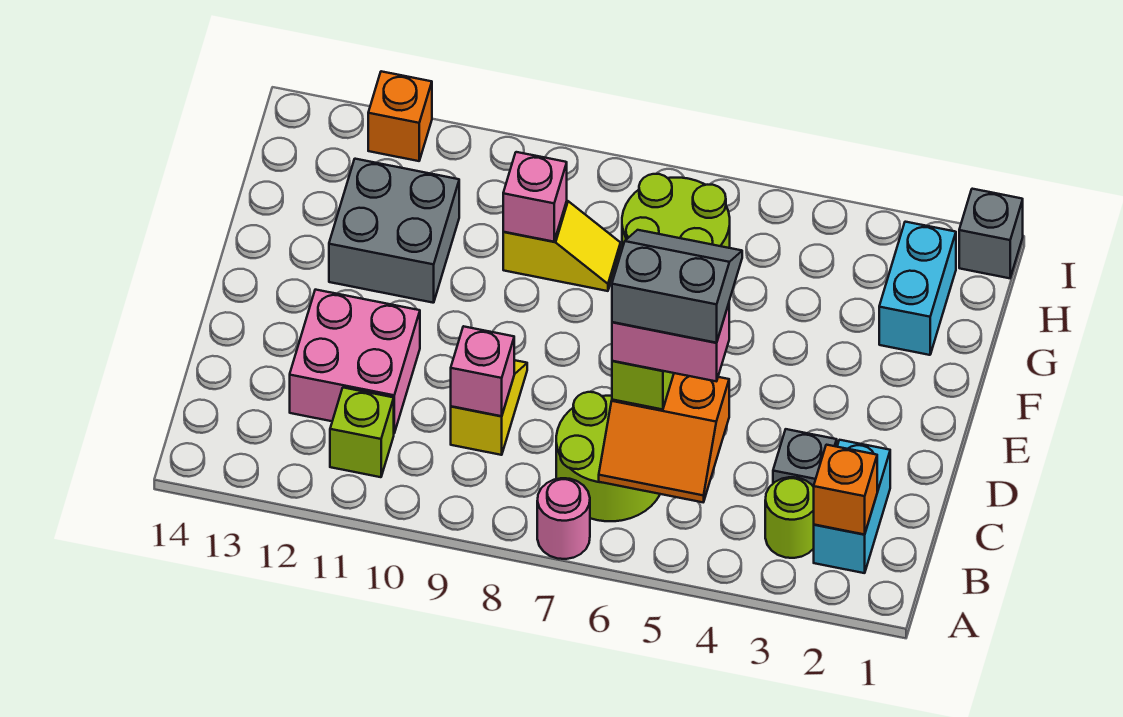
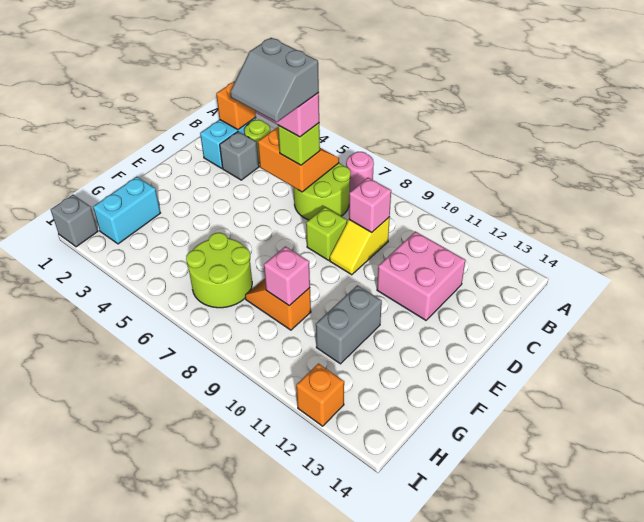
lime 1x1 brick [330,388,394,477] -> lime 1x1 brick moved to [306,207,347,260]
grey 2x2 brick [329,159,459,303] -> grey 1x2 brick [316,285,382,364]
yellow 1x2 slope [503,201,621,291] -> orange 1x2 slope [245,279,311,330]

